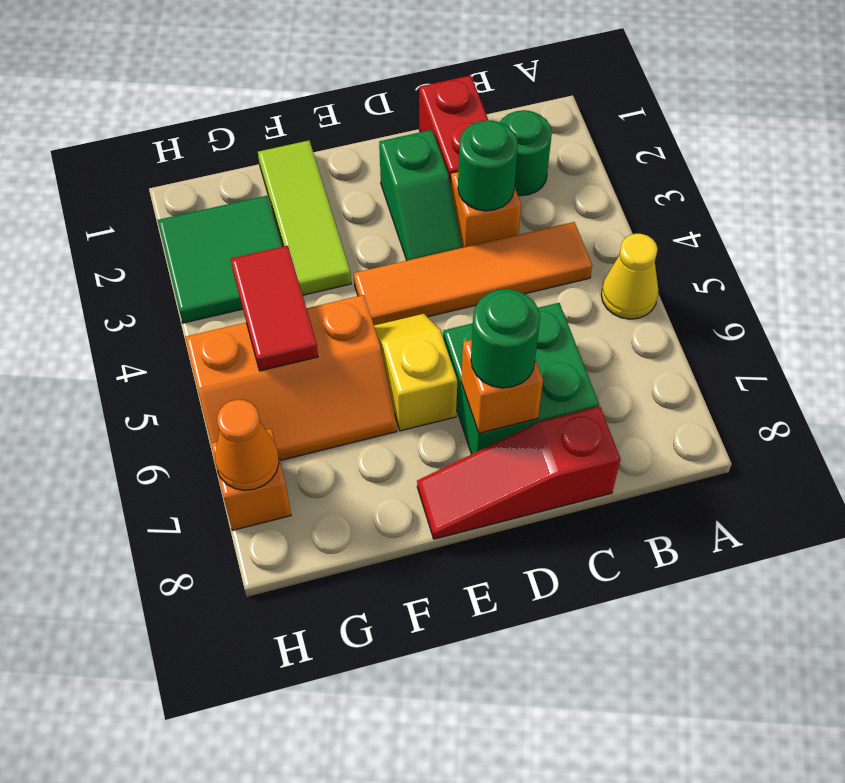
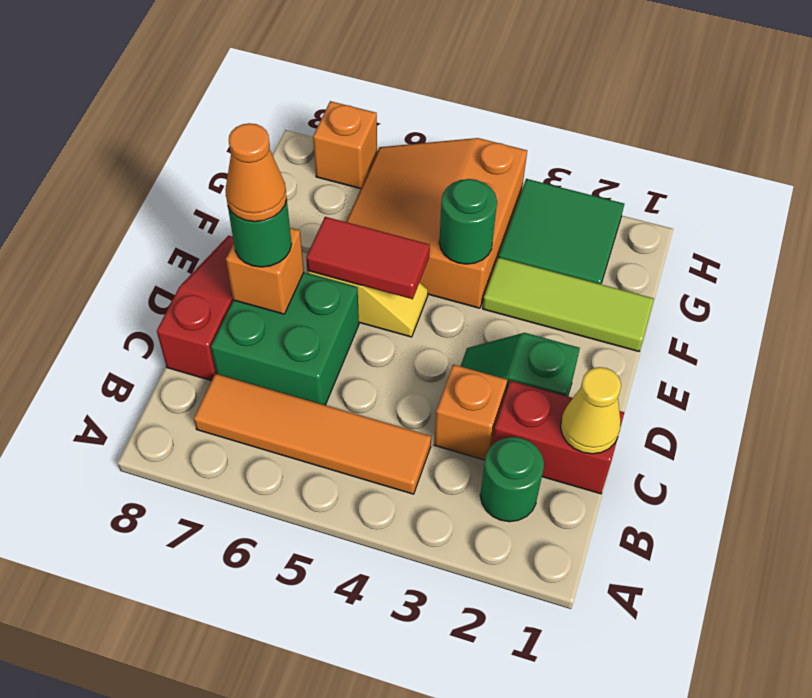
yellow 1x1 cone [601,234,658,319] -> yellow 1x1 cone moved to [561,367,621,454]
orange 1x4 tile [354,222,592,325] -> orange 1x4 tile turned to [194,374,431,494]
green 1x1 round brick [458,120,518,211] -> green 1x1 round brick moved to [439,179,497,264]
orange 2x3 slope [185,295,397,460] -> orange 3x3 slope [346,138,527,308]
red 1x2 tile [231,246,318,371] -> red 1x2 tile moved to [306,217,430,299]
orange 1x1 cone [215,400,279,490] -> orange 1x1 cone moved to [225,123,287,222]

